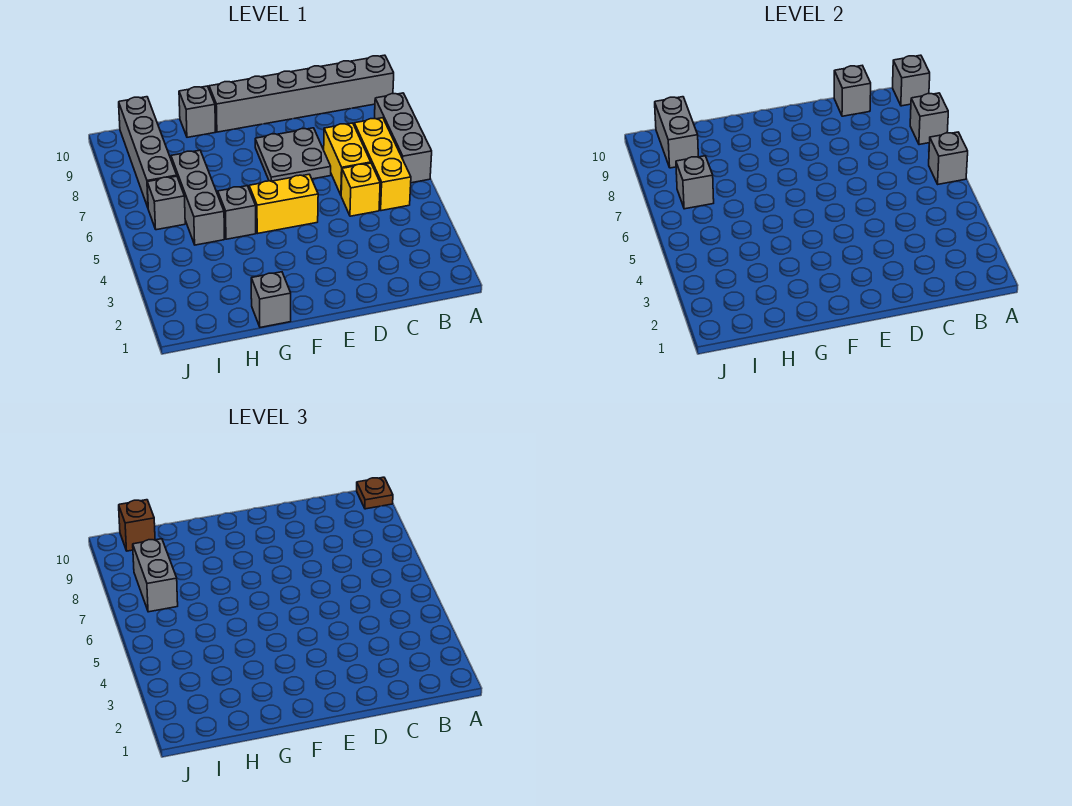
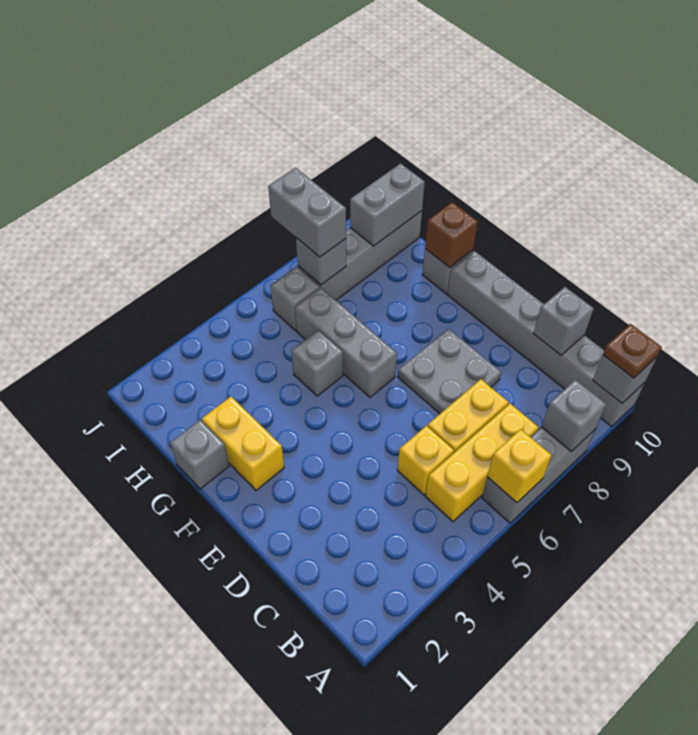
grey 1x1 brick [929,132,968,184] -> yellow 1x1 brick [487,429,551,503]
yellow 1x2 brick [249,174,318,234] -> yellow 1x2 brick moved to [202,397,284,490]
grey 1x3 brick [171,150,224,245] -> grey 1x3 brick turned to [295,288,397,397]
grey 1x2 brick [133,539,178,612] -> grey 1x2 brick turned to [268,168,346,257]
brown 1x1 brick [119,500,155,551] -> brown 1x1 brick moved to [425,202,478,268]

